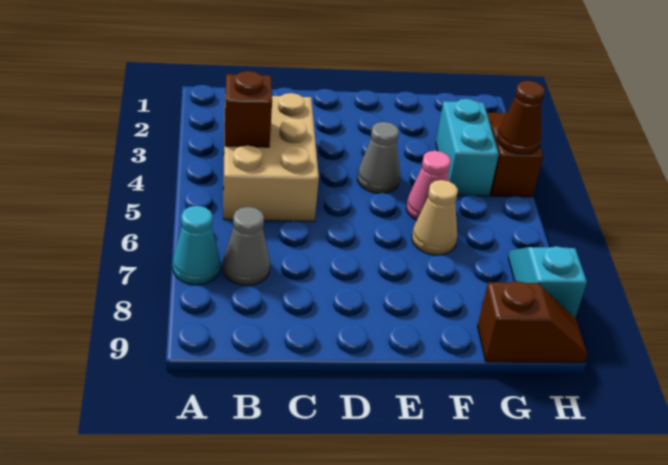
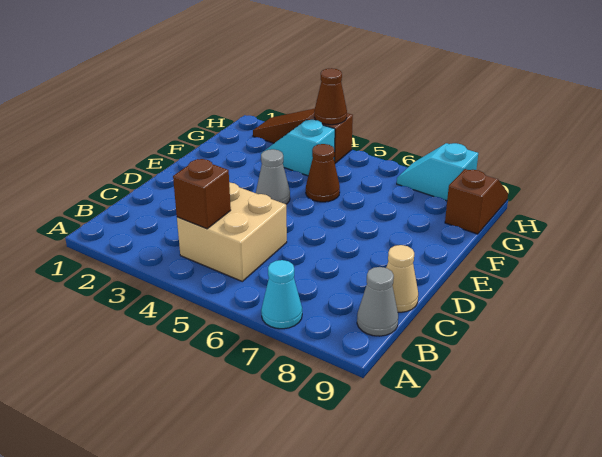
tan 2x3 brick [223,93,319,222] -> tan 2x2 brick [177,182,287,281]
grey 1x1 cone [223,207,270,285] -> grey 1x1 cone moved to [357,267,398,336]
pink 1x1 cone [406,151,451,220] -> brown 1x1 cone [306,144,340,202]
tan 1x1 cone [412,180,458,255] -> tan 1x1 cone moved to [386,245,418,312]
cyan 1x2 brick [436,99,499,196] -> cyan 1x2 slope [261,120,335,176]

